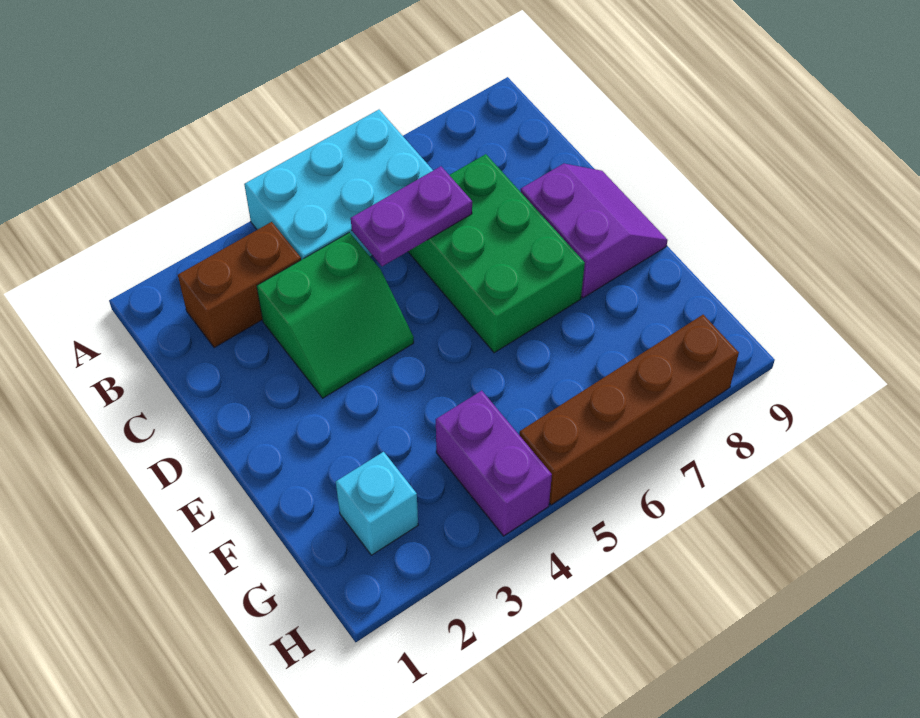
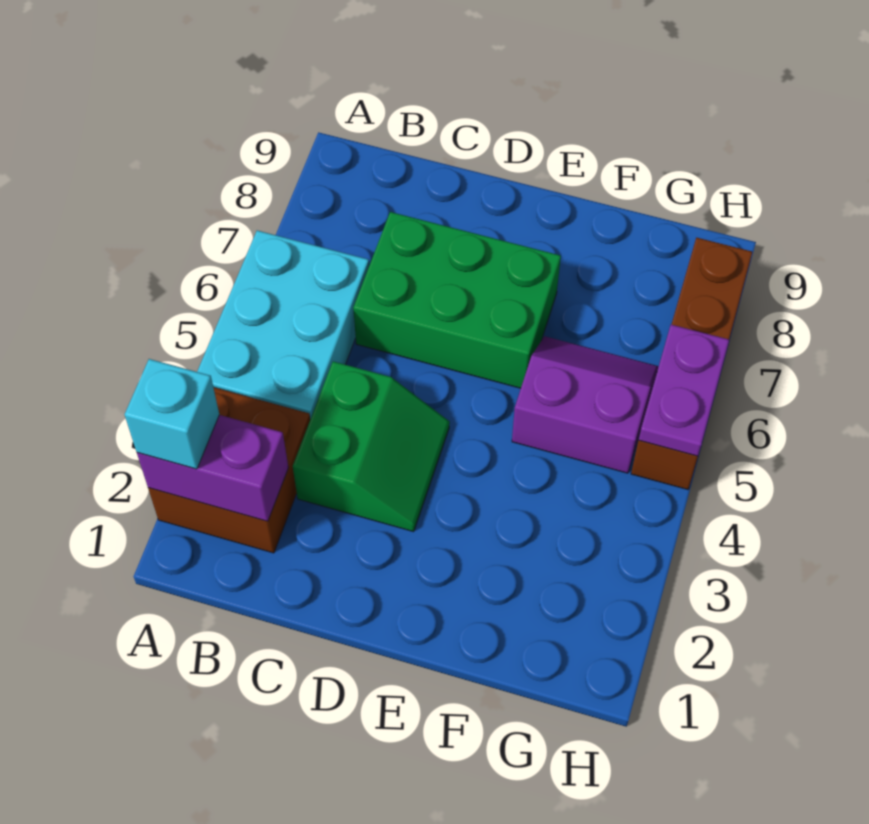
brown 1x2 brick [178,222,301,348] -> brown 2x2 brick [148,387,310,553]
purple 1x2 plate [351,166,472,266] -> purple 1x2 plate moved to [639,324,729,456]
purple 2x2 slope [521,163,668,298] -> purple 2x2 slope moved to [512,336,658,473]
cyan 1x1 brick [336,452,418,555] -> cyan 1x1 brick moved to [125,359,219,469]
purple 1x2 brick [436,391,552,536] -> purple 1x2 brick moved to [137,415,288,521]

